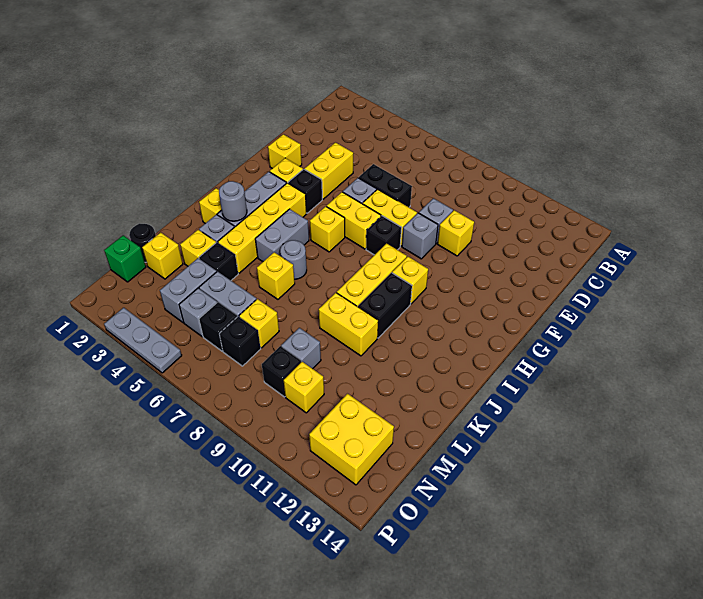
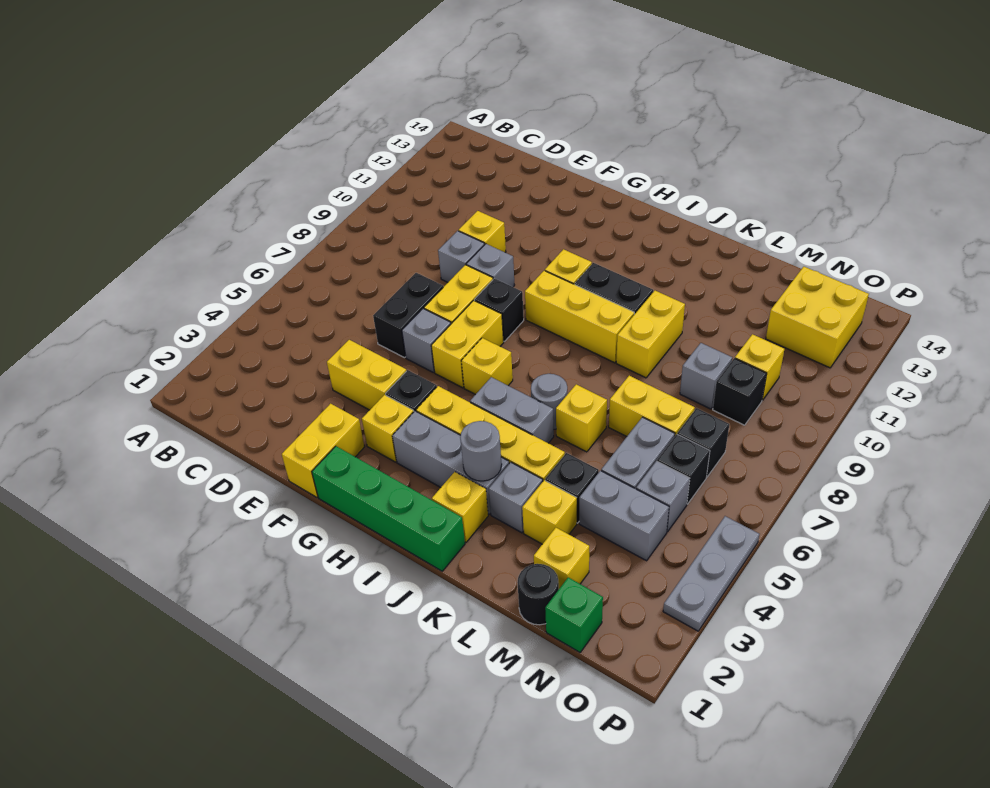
yellow 1x1 brick [268,134,302,168] -> yellow 1x2 brick [282,404,365,498]
none -> green 1x4 brick [312,446,465,571]
yellow 1x1 brick [239,299,279,348] -> yellow 1x2 brick [609,376,695,436]

